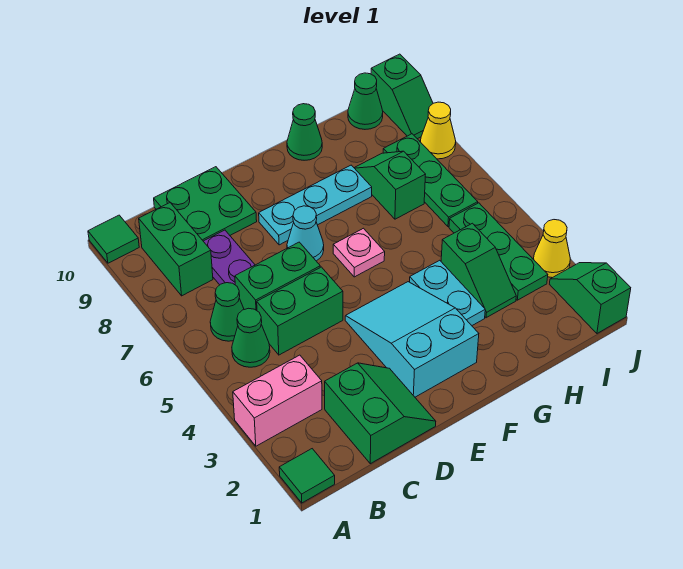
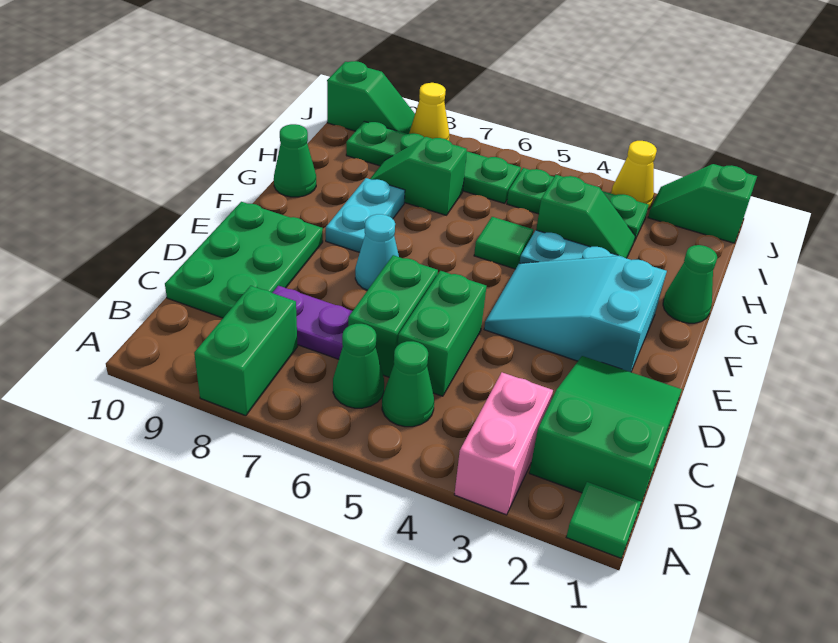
green 1x1 tile [88,215,139,263] -> green 1x1 tile moved to [474,217,533,269]
green 1x2 brick [139,203,213,296] -> green 1x2 brick turned to [194,286,298,416]
green 2x2 slope [325,363,436,464] -> green 2x3 slope [529,356,682,506]
green 2x2 plate [154,167,257,241] -> green 2x3 plate [165,202,323,318]
cyan 1x3 plate [259,165,372,245] -> cyan 1x2 plate [326,178,405,252]
pink 1x1 plate [333,228,385,277] -> none
green 1x3 plate [383,134,478,227] -> green 1x4 plate [346,121,521,203]
green 1x1 cone [348,73,383,129] -> green 1x1 cone moved to [663,245,717,323]

